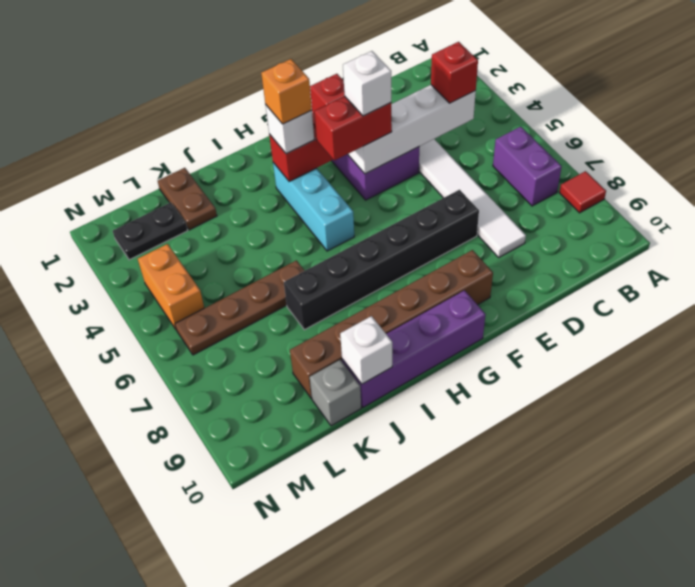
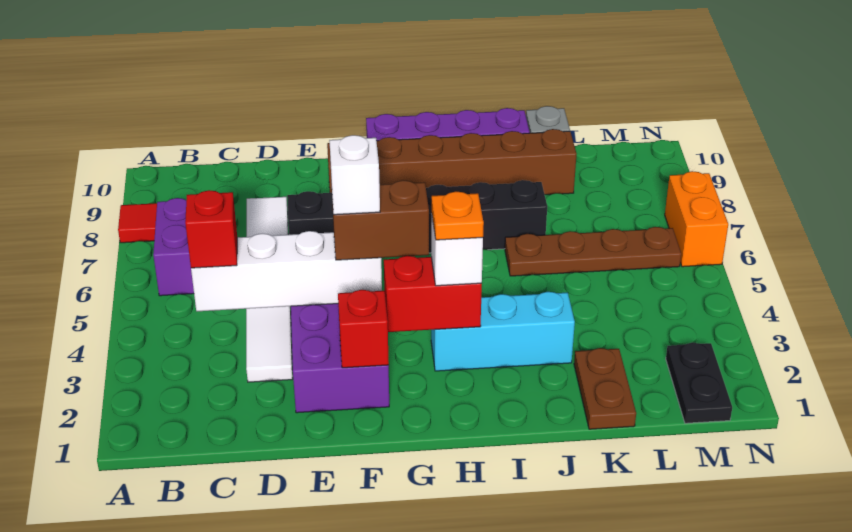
red 1x2 brick [314,96,392,160] -> brown 1x2 brick [332,180,429,260]
cyan 1x3 brick [273,163,354,251] -> cyan 1x3 brick turned to [431,292,575,371]
orange 1x1 brick [261,59,312,124] -> orange 1x1 plate [432,192,484,240]
white 1x1 brick [340,316,392,384] -> none
black 1x2 plate [113,202,188,260] -> black 1x2 plate turned to [666,343,732,423]
orange 1x2 brick [138,244,204,329] -> orange 1x2 brick moved to [665,171,728,267]

